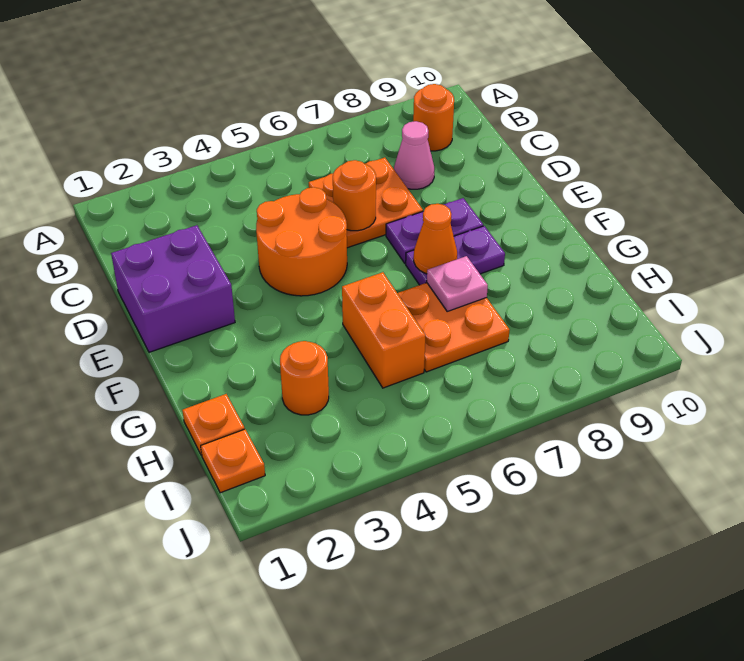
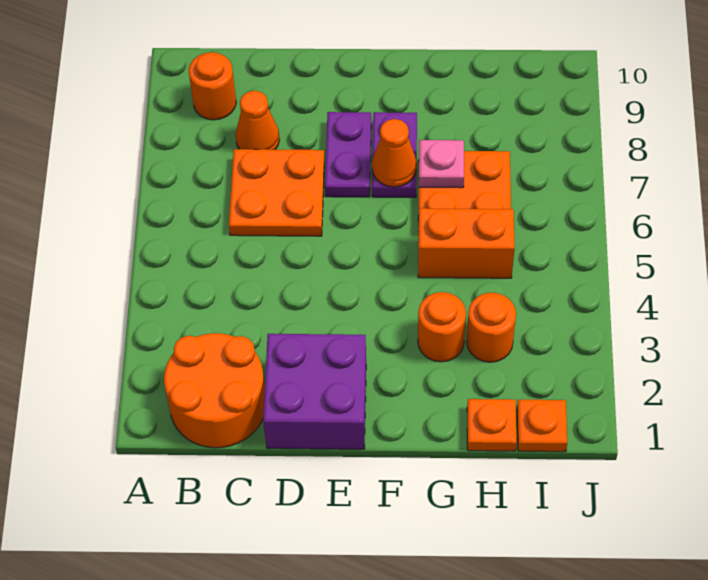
pink 1x1 cone [394,121,434,189] -> orange 1x1 cone [235,91,279,150]
orange 2x2 round brick [256,187,347,296] -> orange 2x2 round brick moved to [164,333,265,448]
orange 1x1 round brick [333,160,376,231] -> orange 1x1 round brick moved to [418,292,466,362]

